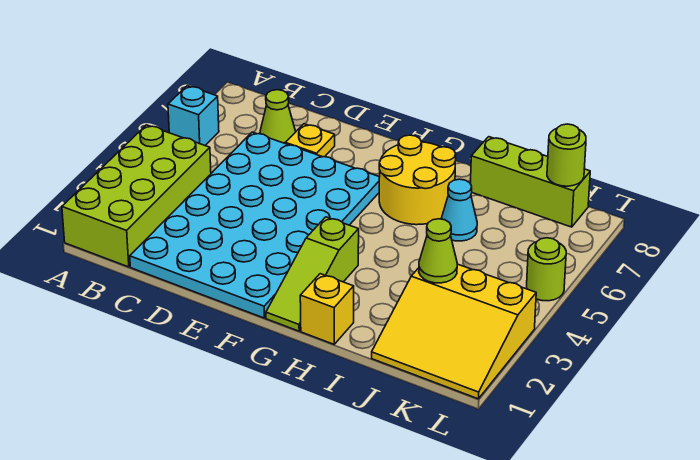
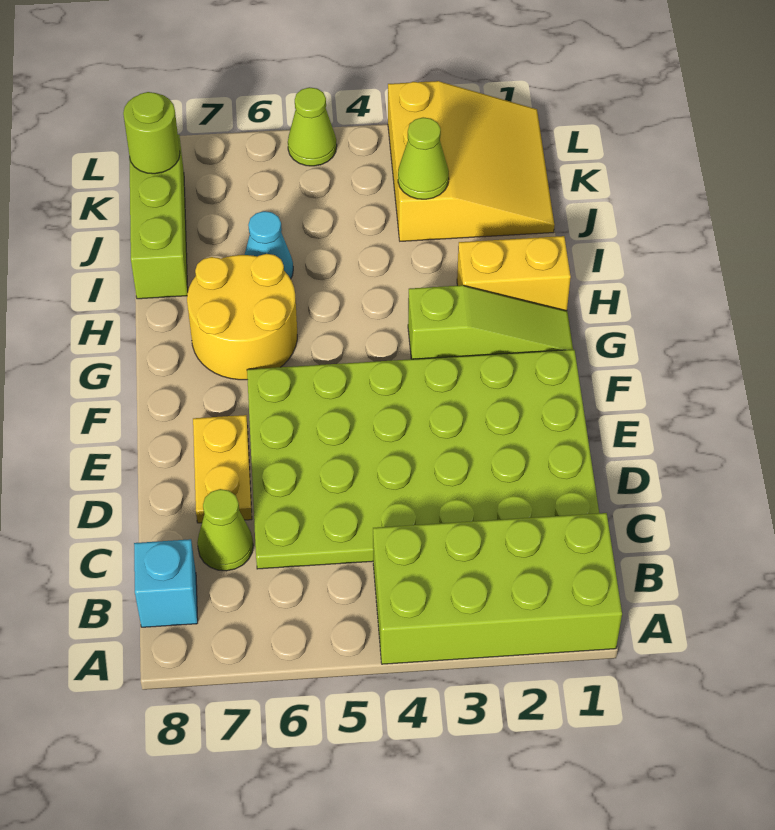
cyan 1x1 brick [168,86,219,145] -> cyan 1x1 brick moved to [134,539,198,627]
cyan 4x6 plate [130,132,379,318] -> lime 4x6 plate [247,350,599,569]
yellow 1x1 plate [286,124,335,157] -> yellow 1x2 plate [193,415,252,523]
yellow 1x1 brick [300,274,354,344] -> yellow 1x2 brick [457,236,571,311]
lime 1x1 round brick [527,238,566,301] -> lime 1x1 cone [288,87,337,166]

